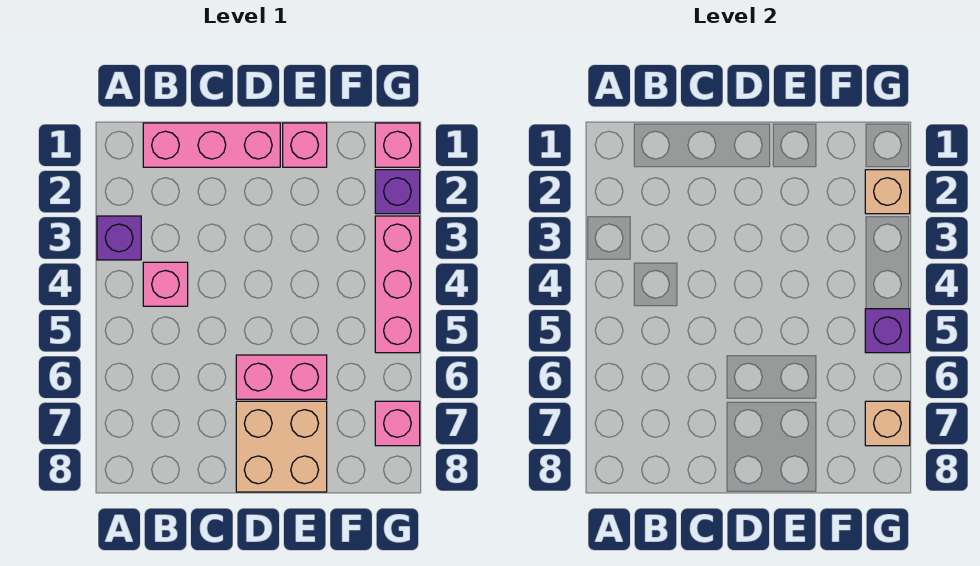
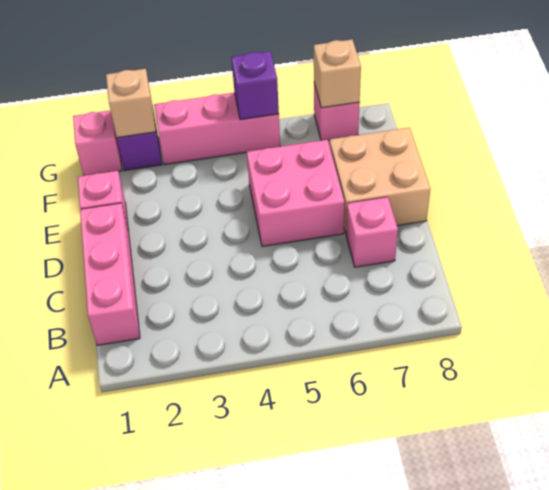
purple 1x1 brick [97,216,141,260] -> none
pink 1x1 brick [143,262,188,306] -> pink 1x1 brick moved to [346,197,398,267]
pink 1x2 brick [236,355,327,399] -> pink 2x2 brick [247,140,345,246]

